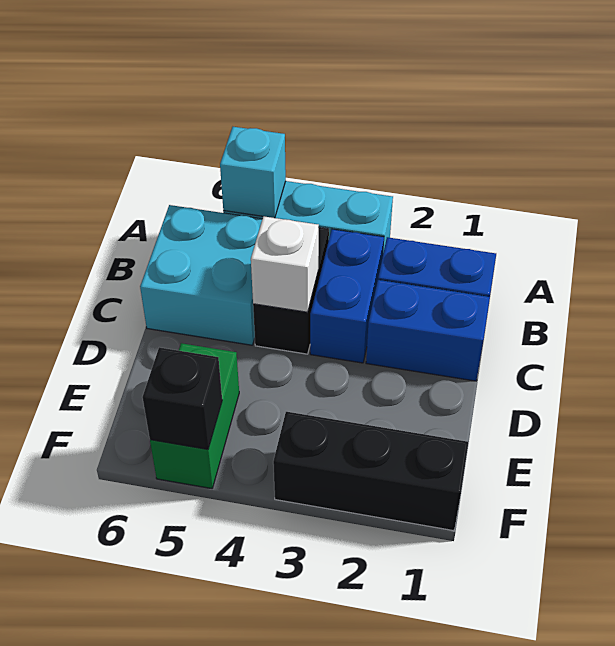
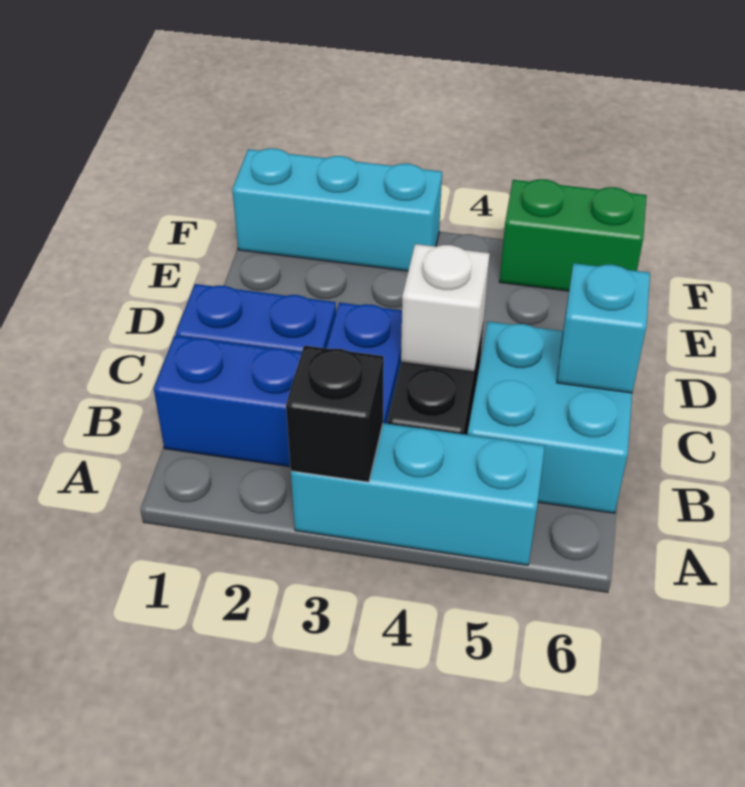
cyan 1x1 brick [220,127,286,218] -> cyan 1x1 brick moved to [557,263,650,393]
green 1x2 brick [150,343,239,489] -> green 1x2 brick turned to [499,179,647,291]
black 1x3 brick [273,412,468,531] -> cyan 1x3 brick [232,148,442,271]
black 1x1 brick [142,347,222,449] -> black 1x1 brick moved to [286,346,384,482]

